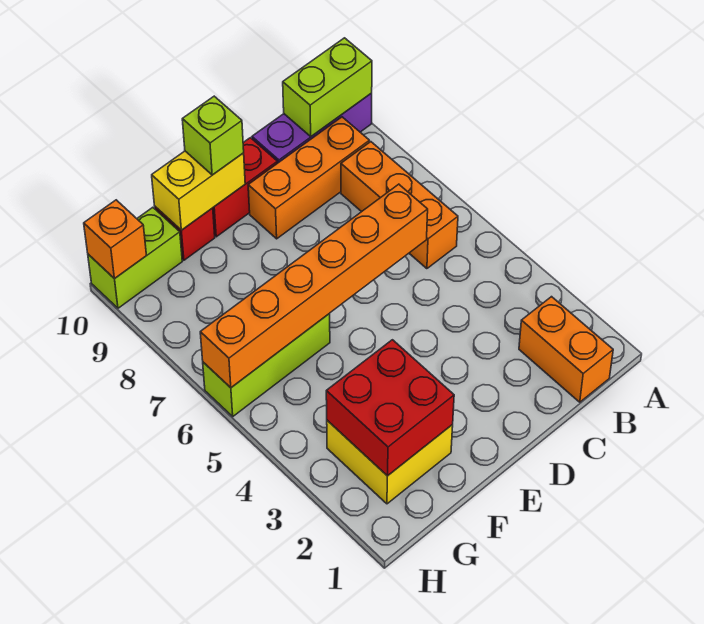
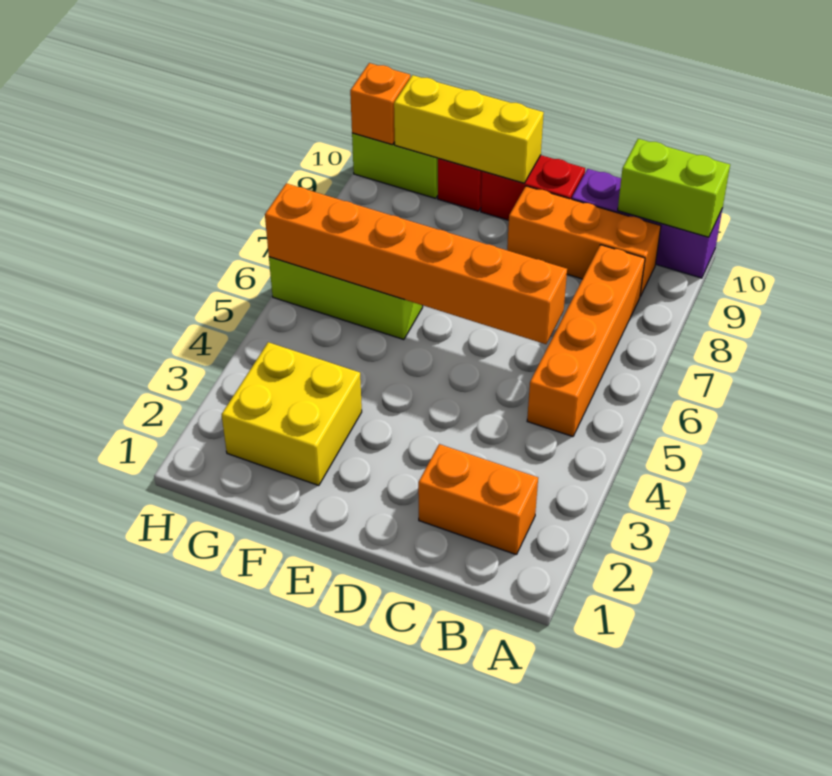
orange 1x2 brick [519,297,613,402] -> orange 1x2 brick turned to [418,444,538,555]
orange 1x3 brick [341,142,458,269] -> orange 1x4 brick [527,245,645,437]
yellow 1x2 brick [152,151,245,230] -> yellow 1x3 brick [394,75,544,183]
lime 1x1 brick [182,96,244,175] -> none
red 2x2 brick [326,340,454,476] -> none

